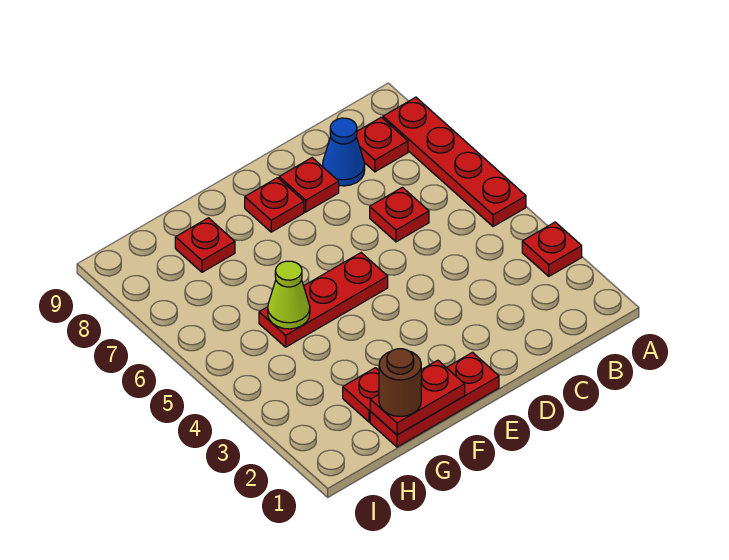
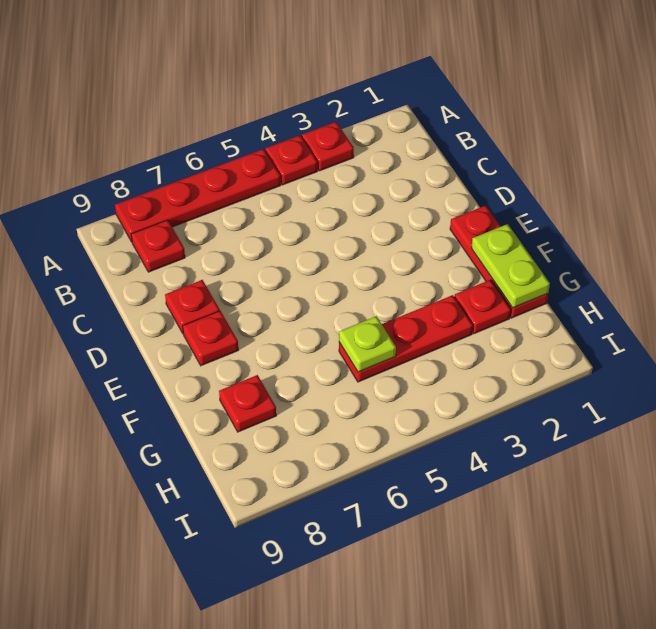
red 1x1 plate [370,187,429,242] -> red 1x1 plate moved to [265,135,317,185]
blue 1x1 cone [322,118,365,186] -> none
red 1x3 plate [259,253,388,347] -> red 1x3 plate turned to [339,295,473,382]
red 1x2 plate [370,360,465,435] -> lime 1x2 plate [471,224,550,308]
brown 1x1 round brick [379,349,421,416] -> none
lime 1x1 cone [268,261,310,329] -> lime 1x1 plate [339,316,396,372]

